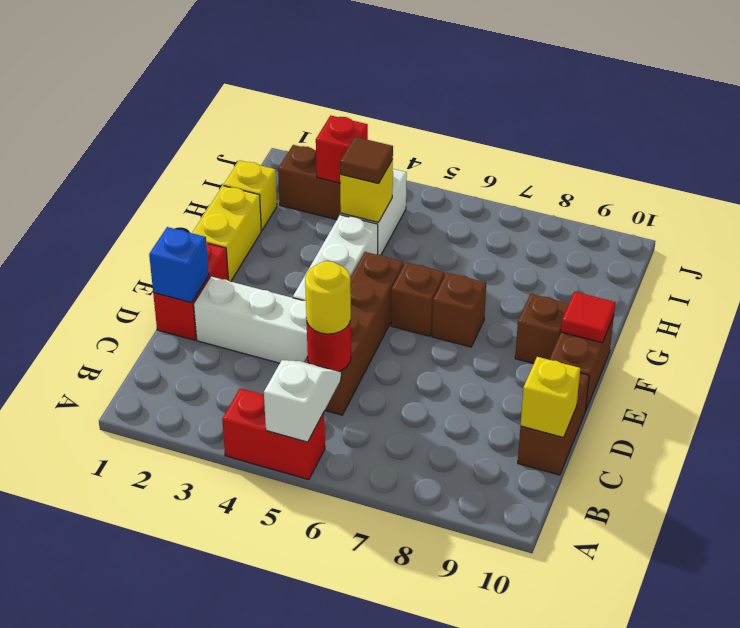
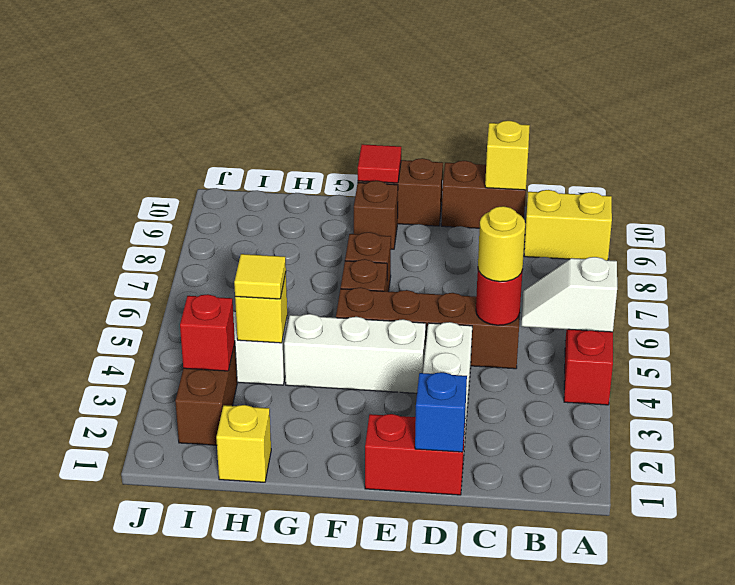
yellow 1x2 brick [192,186,261,282] -> yellow 1x2 brick moved to [524,190,612,260]
brown 1x1 tile [340,137,393,183] -> yellow 1x1 tile [234,254,286,299]

